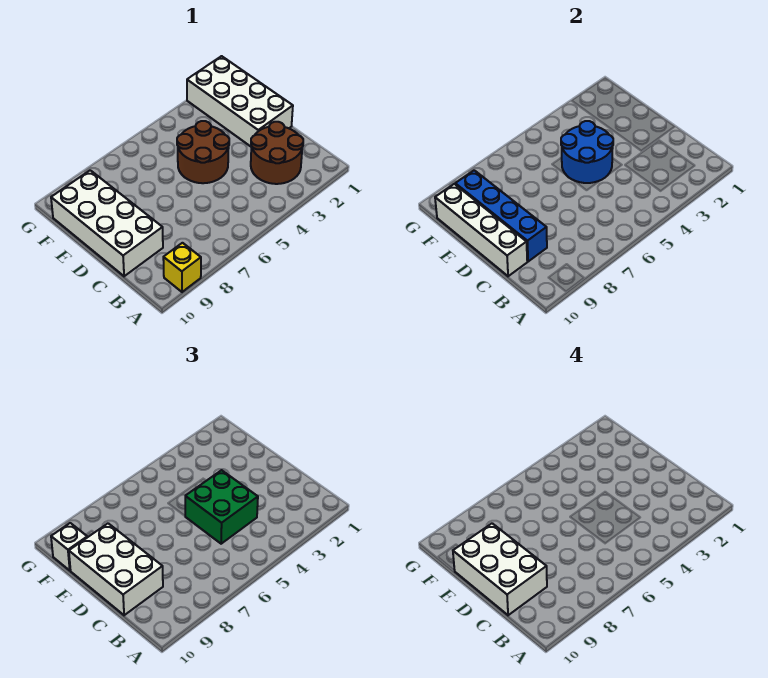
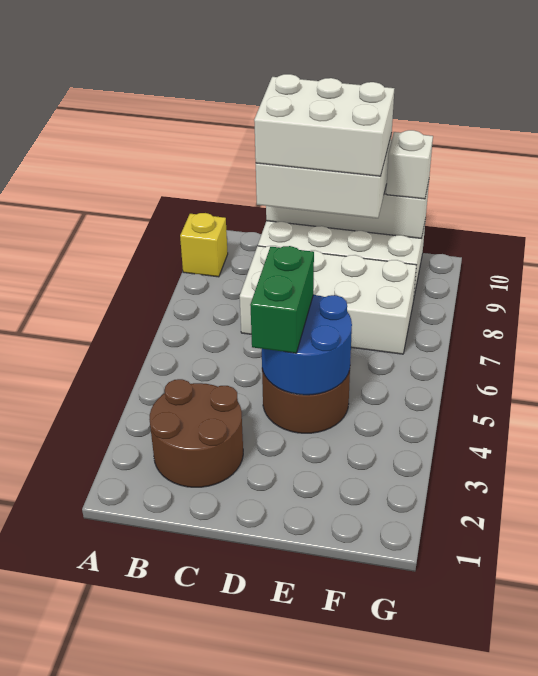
green 2x2 brick [185,470,258,544] -> green 1x2 brick [250,246,314,353]
blue 1x4 brick [455,170,547,261] -> none
white 2x4 brick [187,56,293,146] -> white 2x4 brick moved to [240,246,416,354]

